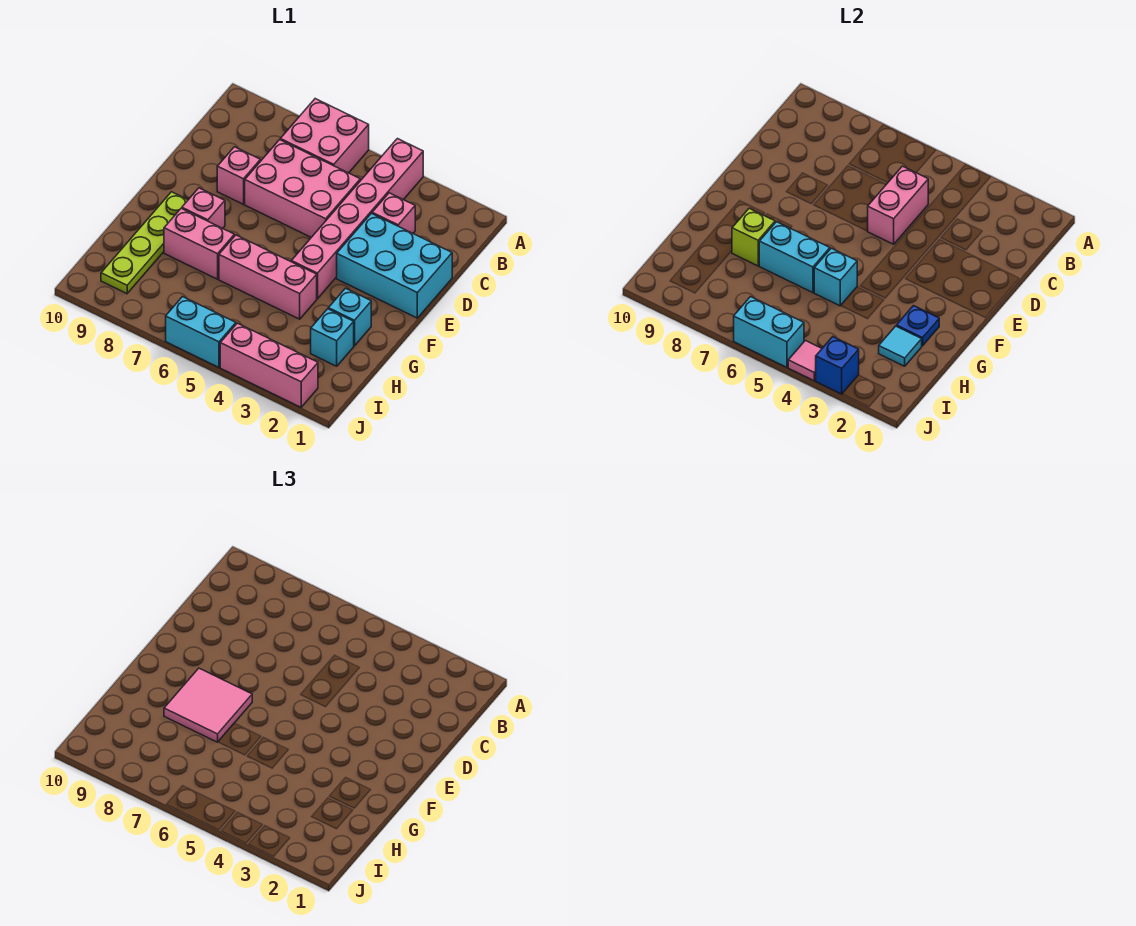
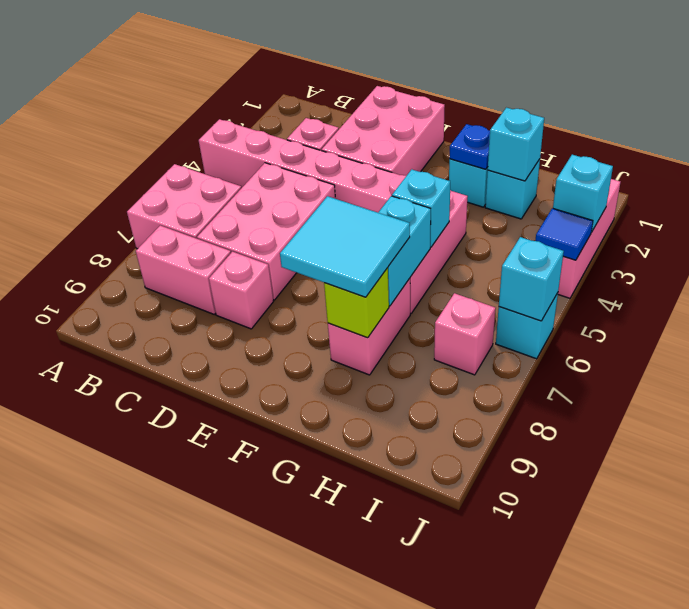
pink 1x2 brick [868,166,928,244] -> pink 1x2 brick moved to [136,226,231,314]
cyan 2x3 brick [337,213,452,318] -> pink 2x3 brick [322,86,445,176]
pink 2x2 tile [164,668,252,742] -> cyan 2x2 tile [280,196,410,297]
pink 1x1 brick [182,188,225,228] -> pink 1x1 brick moved to [434,293,496,375]
lime 1x4 plate [101,192,188,294] -> none
cyan 1x1 tile [879,326,922,366] -> cyan 1x1 brick [487,108,544,181]
blue 1x1 brick [816,337,859,394] -> cyan 1x1 brick [553,155,613,232]
pink 1x1 tile [788,341,822,381] -> blue 1x1 tile [535,208,593,260]
cyan 1x2 brick [166,297,236,367] -> cyan 1x1 brick [496,293,558,359]
cyan 1x2 brick [734,297,804,367] -> cyan 1x1 brick [499,237,564,321]

